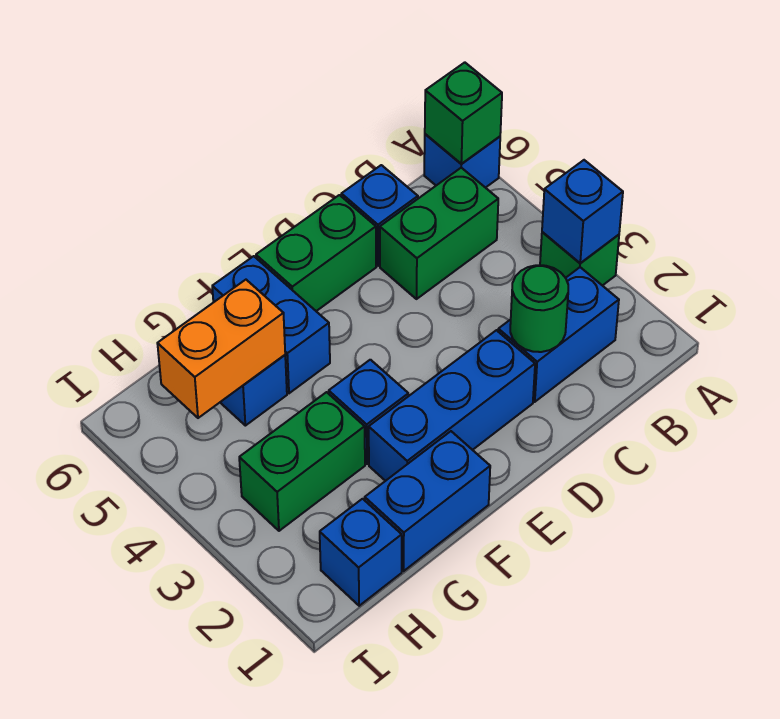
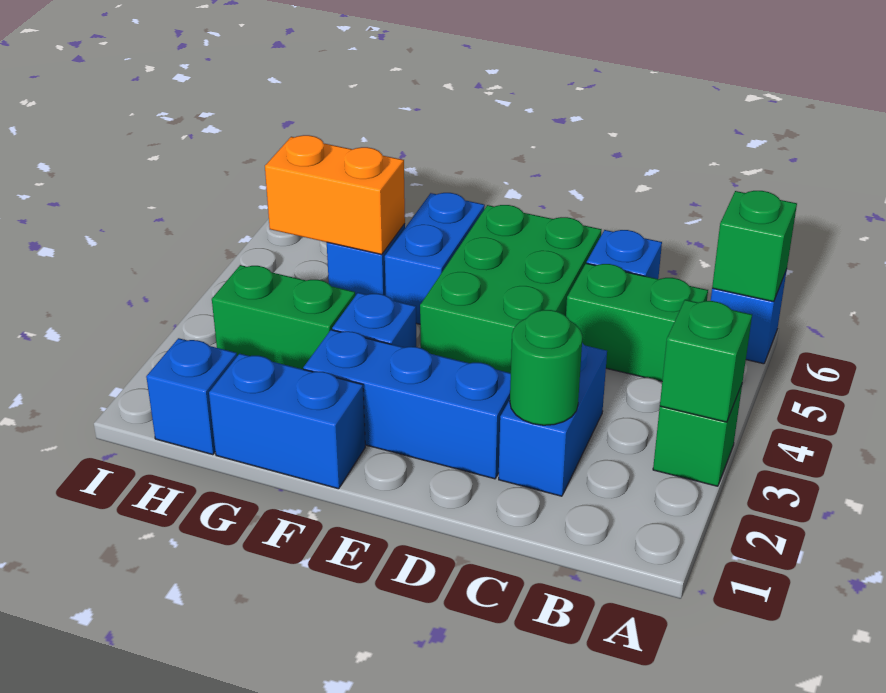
blue 1x1 brick [542,160,623,263] -> green 1x1 brick [660,300,752,422]
blue 1x2 brick [498,267,619,402] -> blue 1x2 brick turned to [499,343,607,496]
green 1x2 brick [256,195,376,311] -> green 2x3 brick [420,205,601,373]

